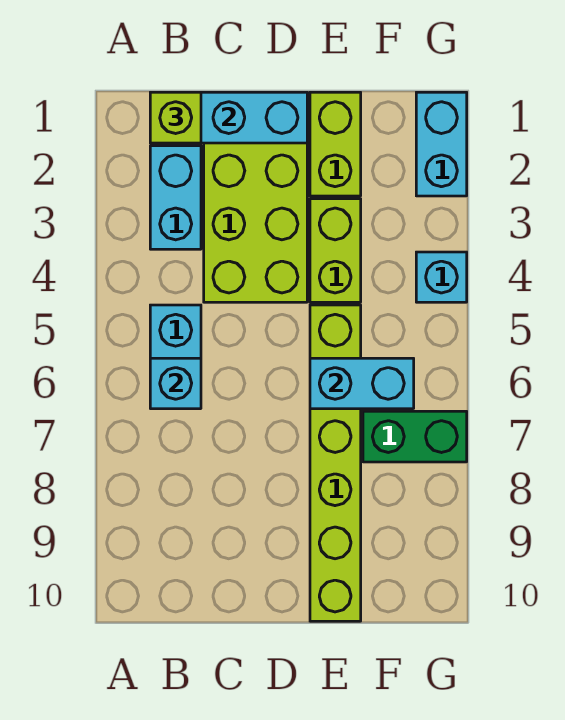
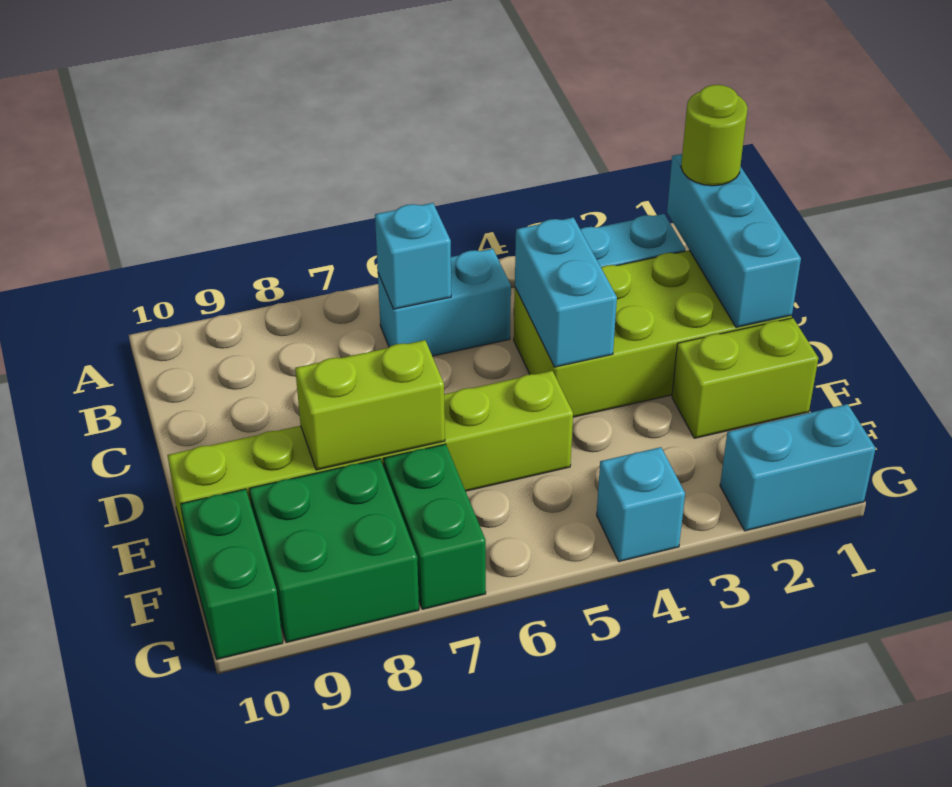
lime 1x1 brick [150,92,201,143] -> lime 1x1 round brick [681,85,748,186]
lime 1x2 brick [310,199,361,302] -> lime 1x2 brick moved to [295,340,445,470]
cyan 1x2 brick [310,358,414,409] -> cyan 1x2 brick moved to [515,217,617,367]
none -> green 2x2 brick [249,459,419,643]
none -> green 1x2 brick [181,489,283,659]

